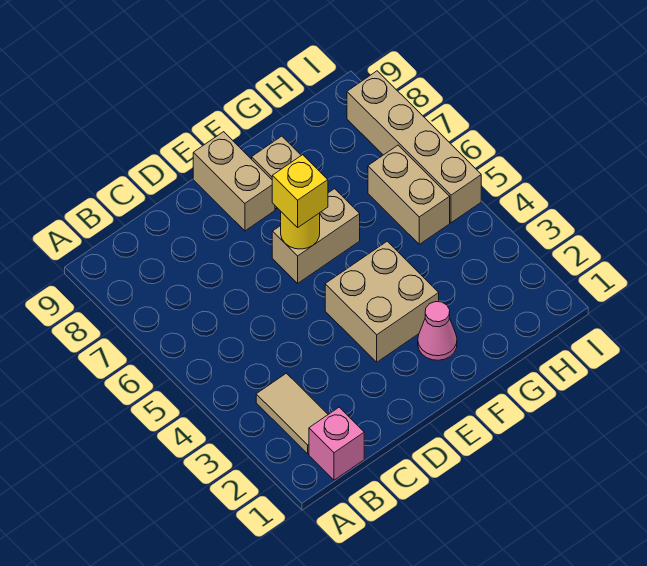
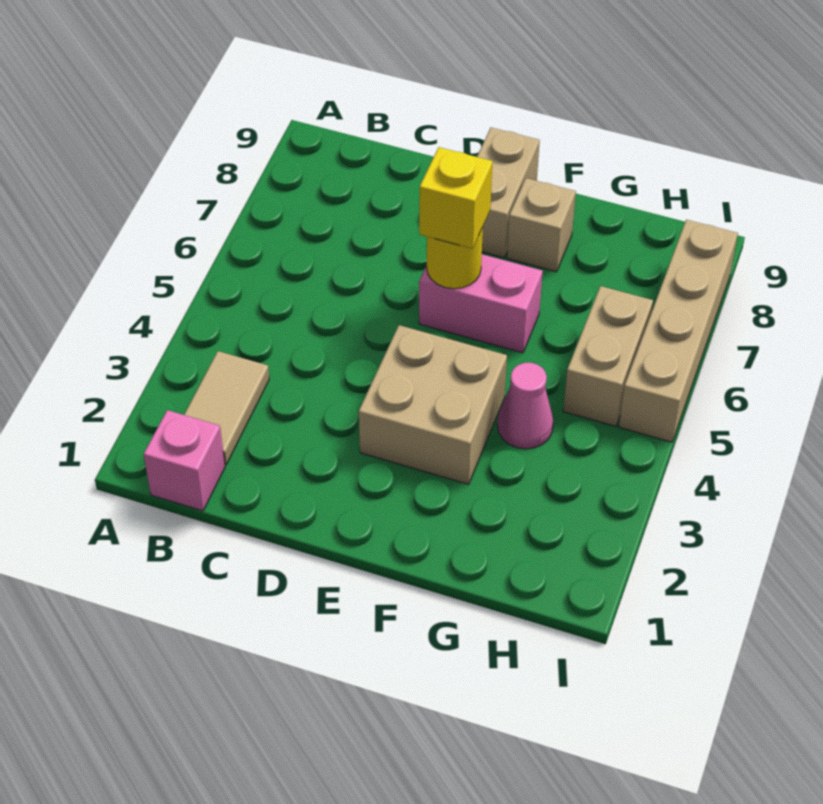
tan 1x2 brick [272,189,360,283] -> pink 1x2 brick [419,254,543,353]
pink 1x1 cone [418,302,457,360] -> pink 1x1 cone moved to [497,363,553,449]

